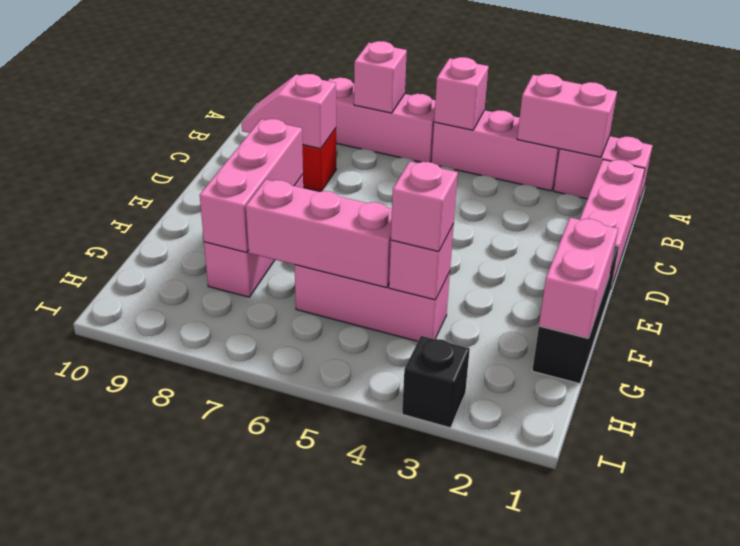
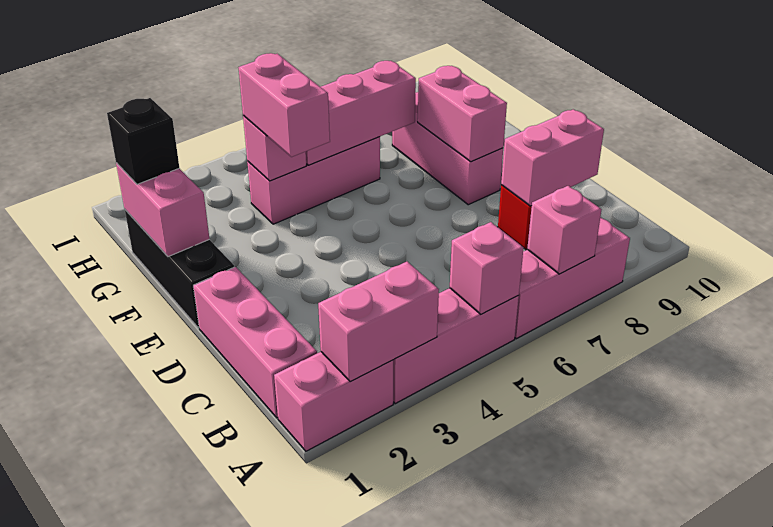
pink 1x2 slope [242,74,336,149] -> pink 1x2 brick [501,109,604,206]
pink 1x3 brick [200,119,303,252] -> pink 1x2 brick [418,66,507,162]
pink 1x1 brick [391,161,458,252] -> pink 1x2 brick [238,53,330,157]
black 1x1 brick [402,336,470,428] -> black 1x1 brick moved to [107,98,179,184]

